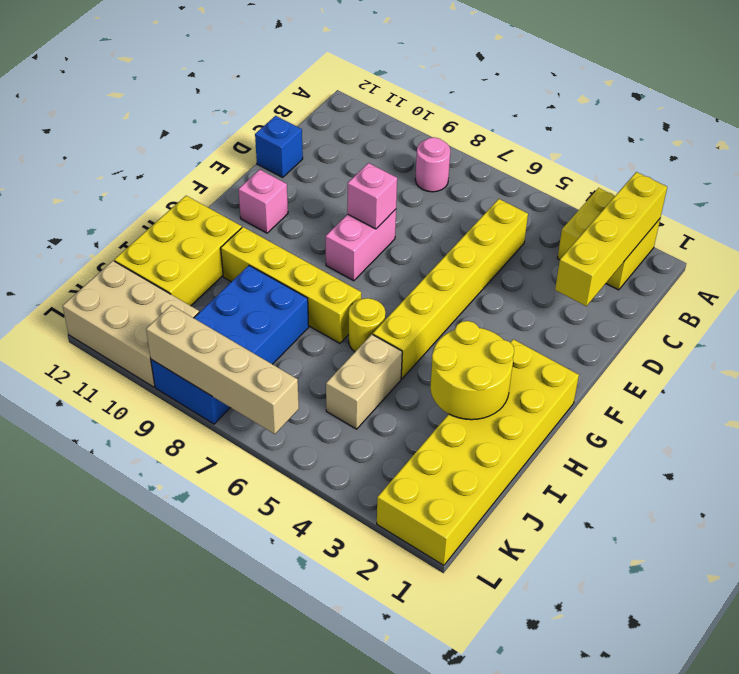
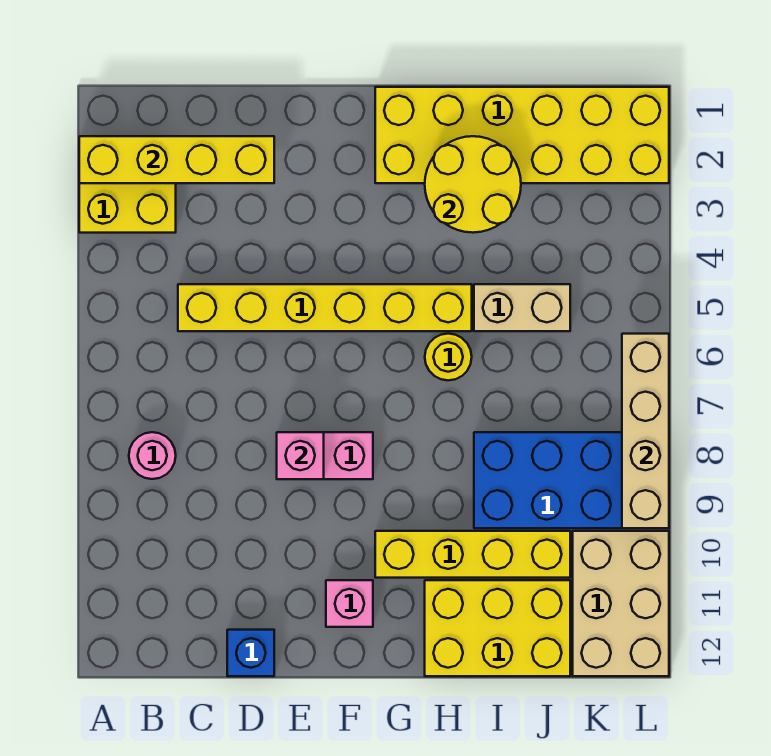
yellow 1x4 brick [221,227,361,343] -> yellow 1x4 brick turned to [375,531,570,578]

